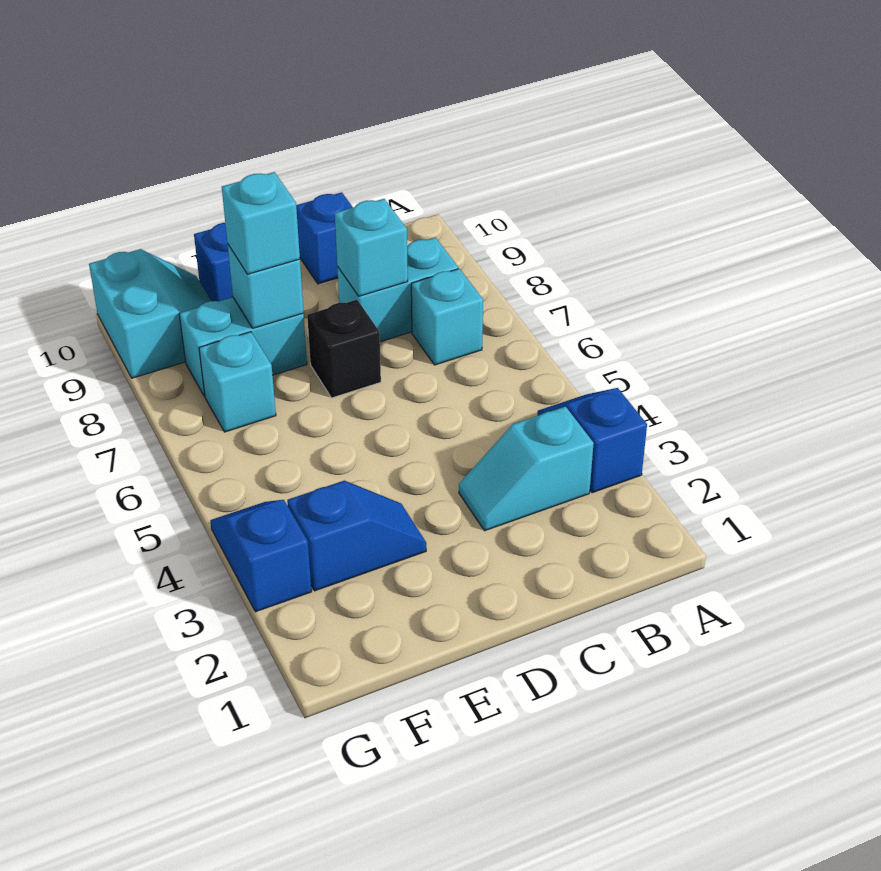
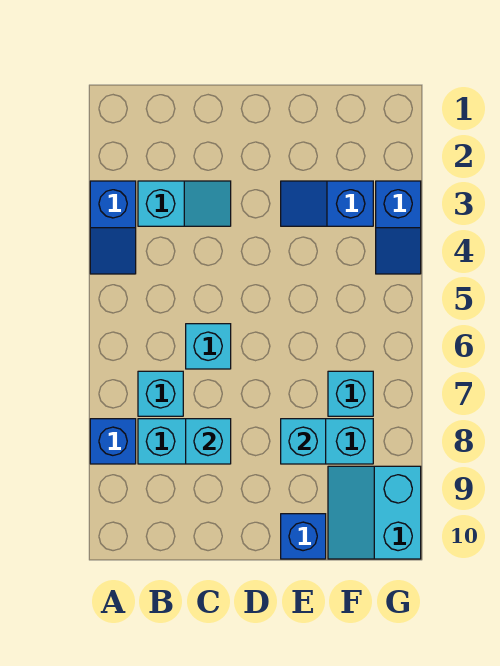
blue 1x1 brick [296,192,353,284] -> blue 1x1 brick moved to [90,419,136,464]
black 1x1 brick [307,300,381,398] -> none
cyan 1x1 brick [222,172,300,274] -> cyan 1x1 brick moved to [186,324,231,369]

